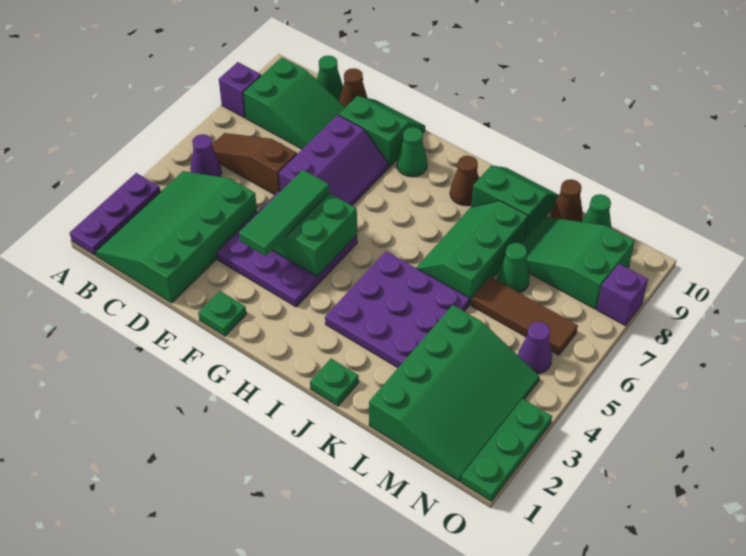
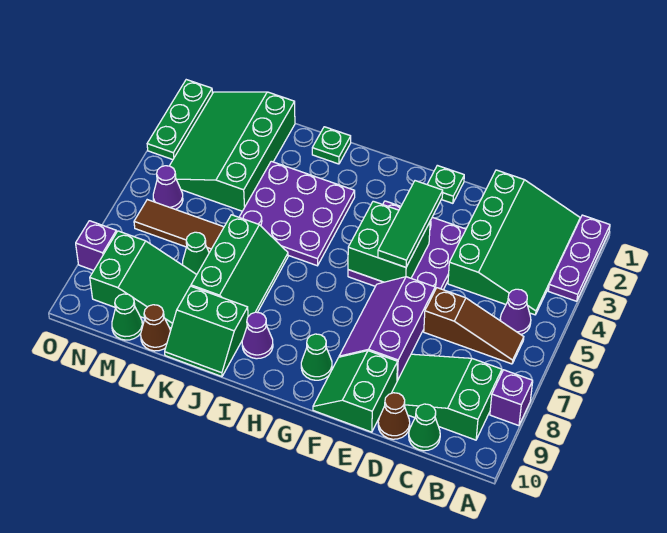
green 2x2 slope [339,96,425,167] -> green 2x2 slope turned to [313,351,398,432]
brown 1x1 cone [450,156,479,206] -> purple 1x1 cone [242,312,273,359]

